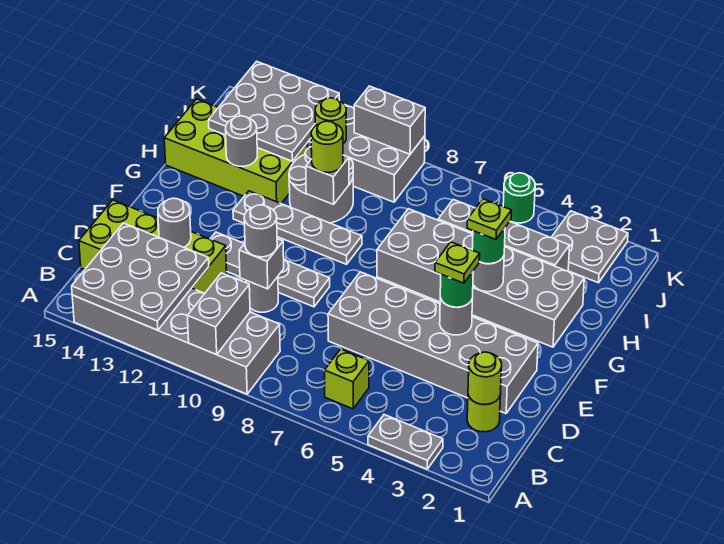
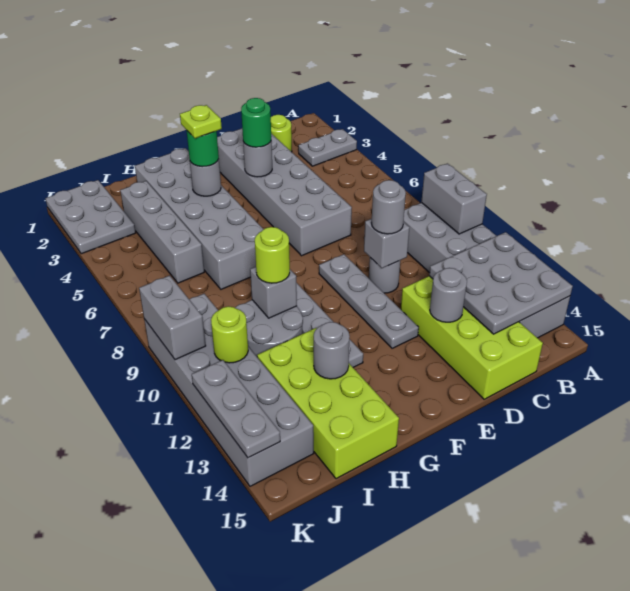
grey 1x2 plate [368,415,443,469] -> grey 1x2 plate turned to [298,129,357,166]
grey 1x2 brick [187,273,250,355] -> grey 1x2 brick turned to [421,164,487,234]
lime 1x1 brick [325,349,369,409] -> none
lime 1x1 round brick [468,352,502,404] -> none
lime 1x1 plate [435,242,480,283] -> none
grey 3x3 plate [209,61,340,161] -> grey 1x3 plate [192,360,280,458]
grey 2x2 plate [551,211,628,283] -> grey 2x3 plate [46,180,136,254]
green 1x1 round brick [503,173,535,223] -> none

